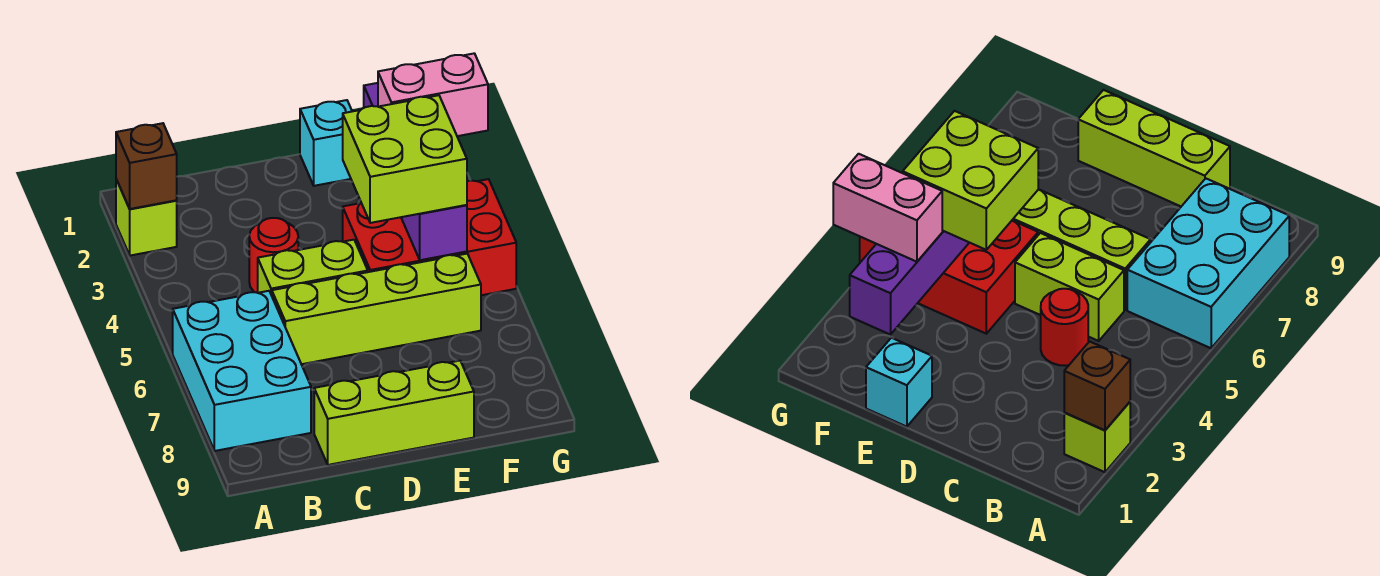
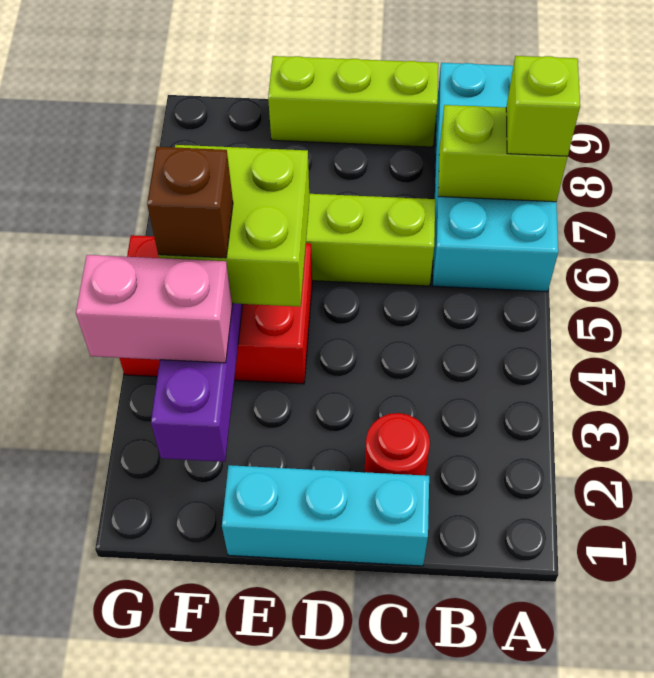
lime 1x1 brick [116,179,177,256] -> lime 1x1 brick moved to [506,56,580,157]
brown 1x1 brick [116,123,177,209] -> brown 1x1 brick moved to [147,147,233,258]
cyan 2x3 brick [173,291,311,451] -> cyan 2x4 brick [433,63,558,292]
red 1x1 round brick [249,218,298,293] -> red 1x1 round brick moved to [365,413,430,475]
lime 1x2 brick [258,240,368,295] -> lime 1x2 brick moved to [438,105,568,202]
cyan 1x1 brick [300,100,352,186] -> cyan 1x3 brick [222,465,429,566]

